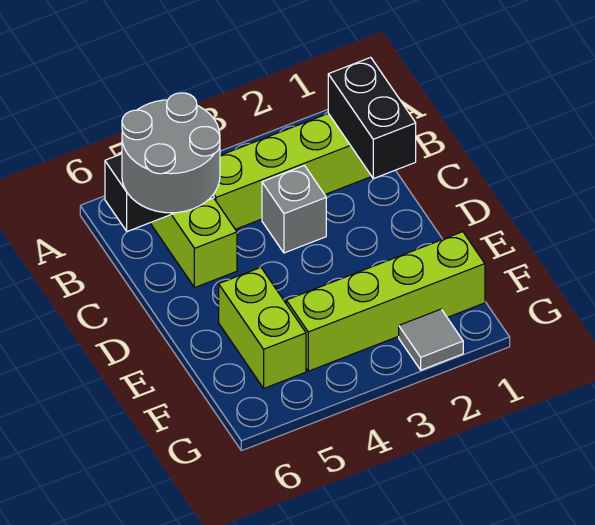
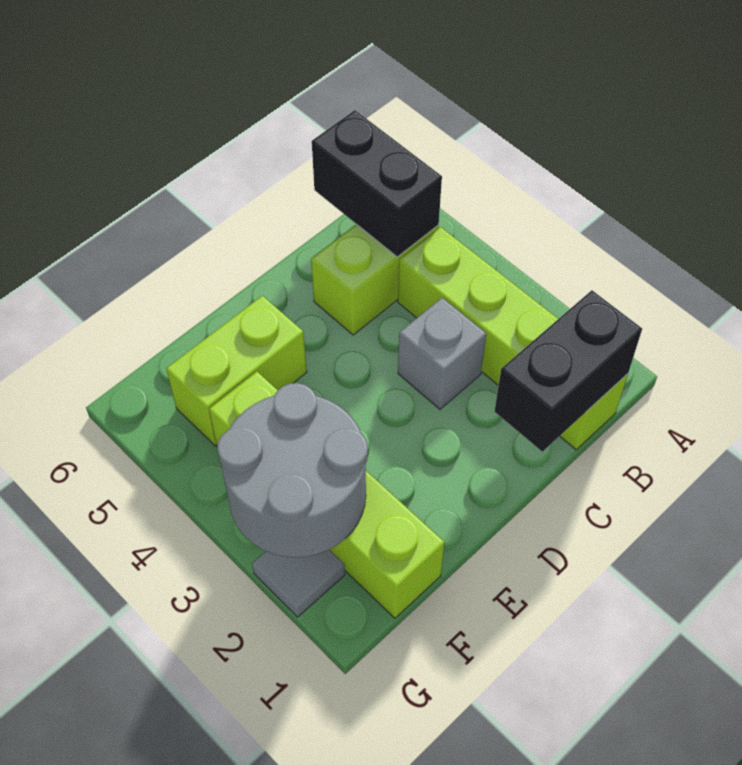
grey 2x2 round brick [122,93,220,213] -> grey 2x2 round brick moved to [217,383,368,557]

